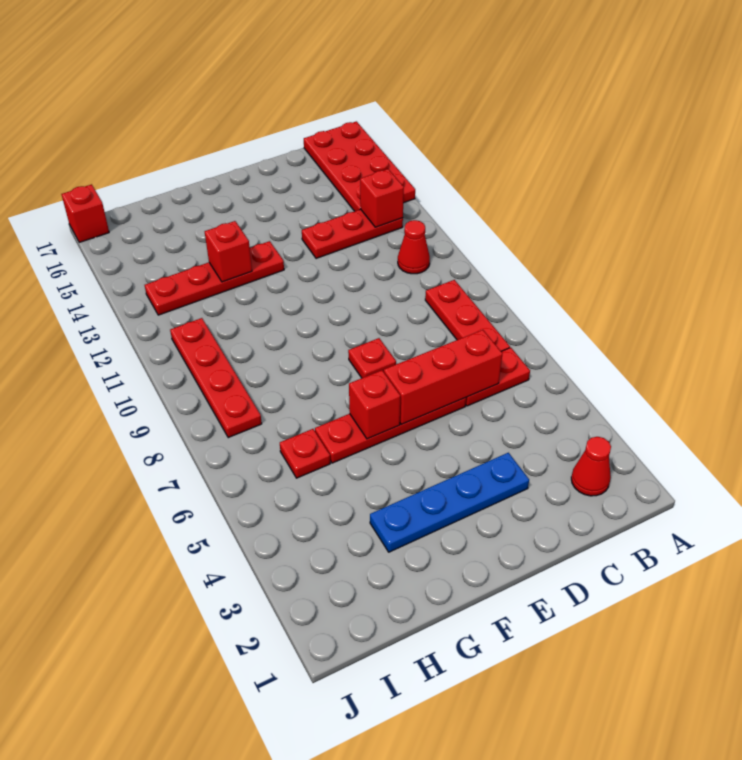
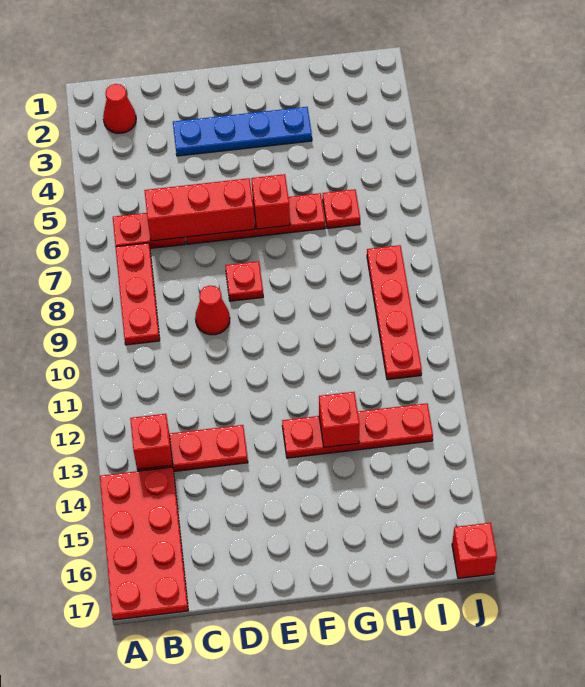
red 1x1 cone [398,220,430,274] -> red 1x1 cone moved to [195,286,230,335]

